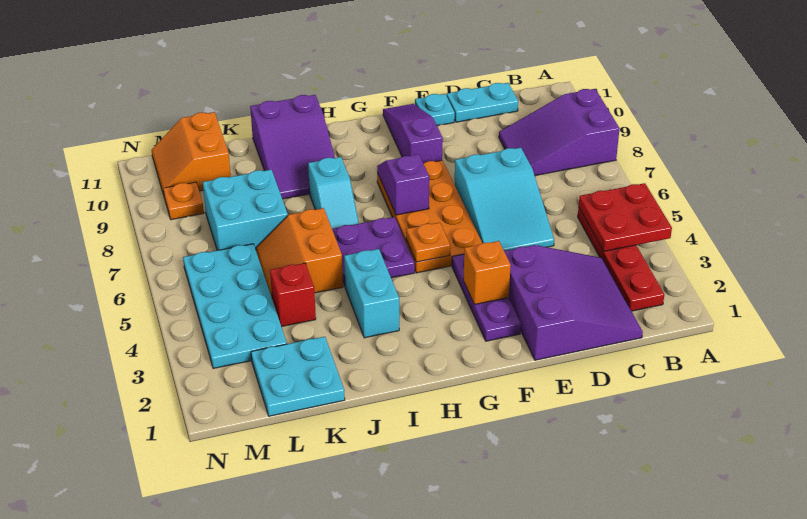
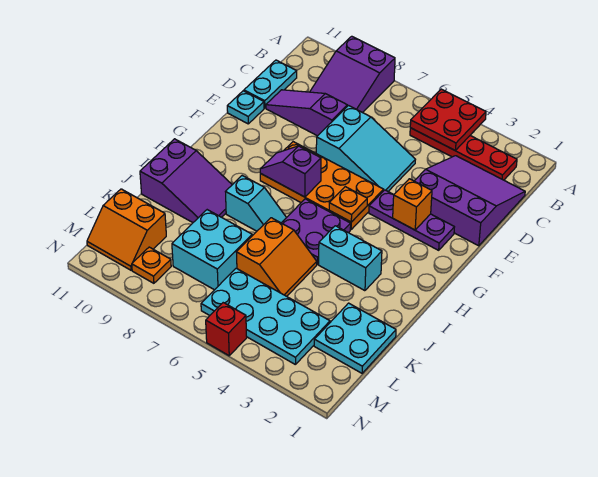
purple 1x3 slope [383,104,443,163] -> purple 1x3 slope moved to [266,90,347,136]
orange 2x2 slope [256,208,343,297] -> orange 2x2 slope turned to [236,218,317,296]
red 1x1 brick [270,263,316,327] -> red 1x1 brick moved to [206,303,247,356]

